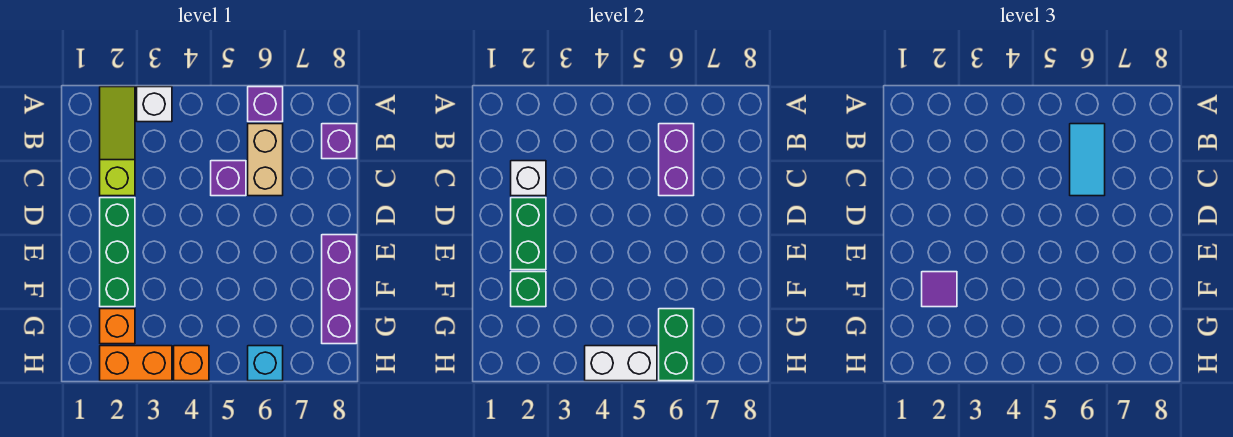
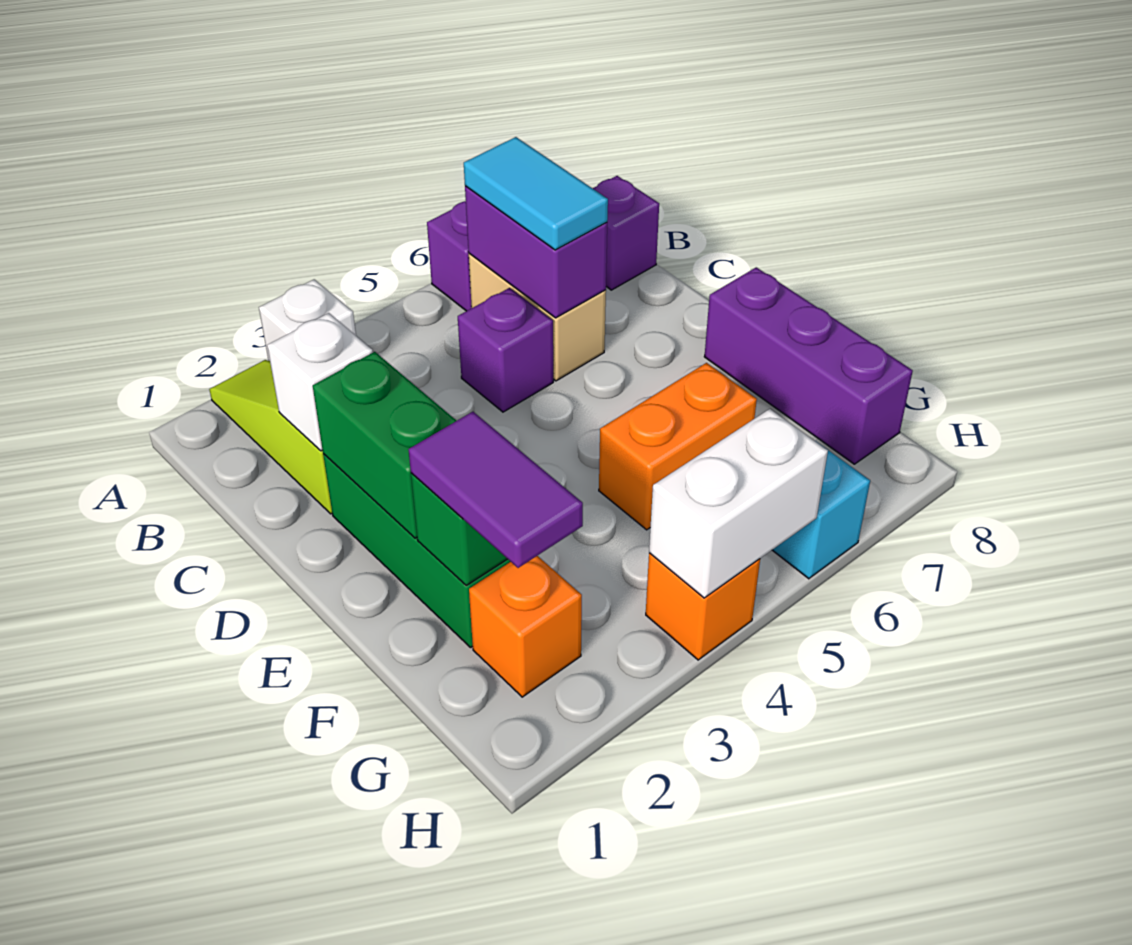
purple 1x1 tile [922,272,957,307] -> purple 1x2 tile [408,412,583,568]
green 1x2 brick [659,309,694,381] -> none
orange 1x2 brick [100,346,172,381] -> orange 1x2 brick moved to [599,363,757,530]

